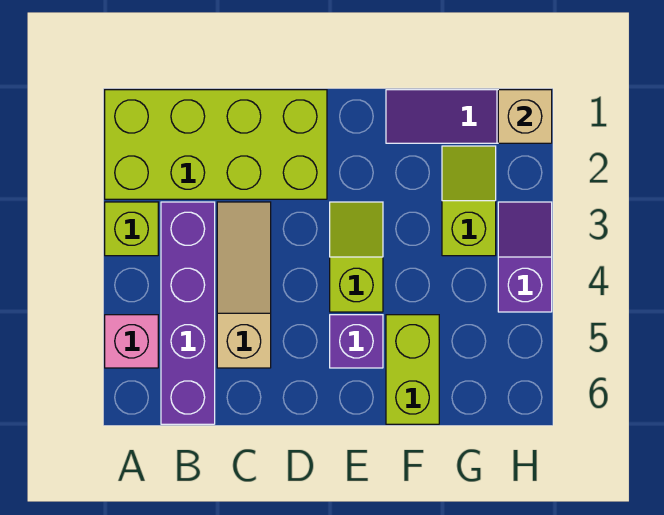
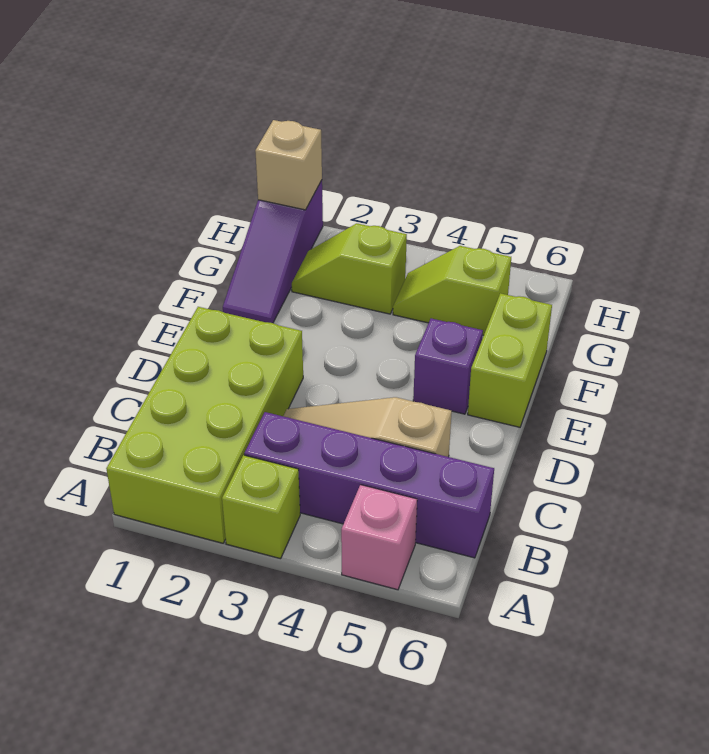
lime 1x2 slope [330,202,383,312] -> lime 1x2 slope moved to [393,246,511,335]
lime 1x2 brick [386,315,439,424] -> lime 1x2 brick turned to [468,293,552,427]
purple 1x2 slope [498,202,552,312] -> none

